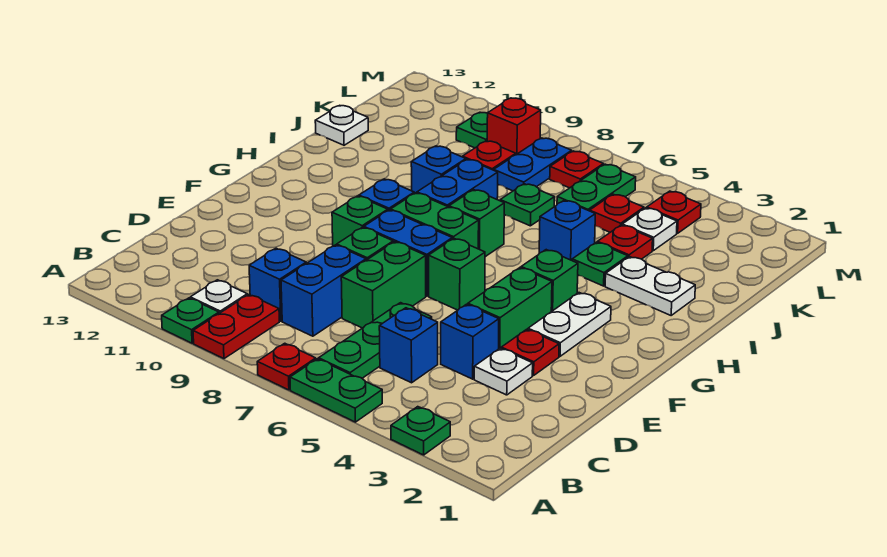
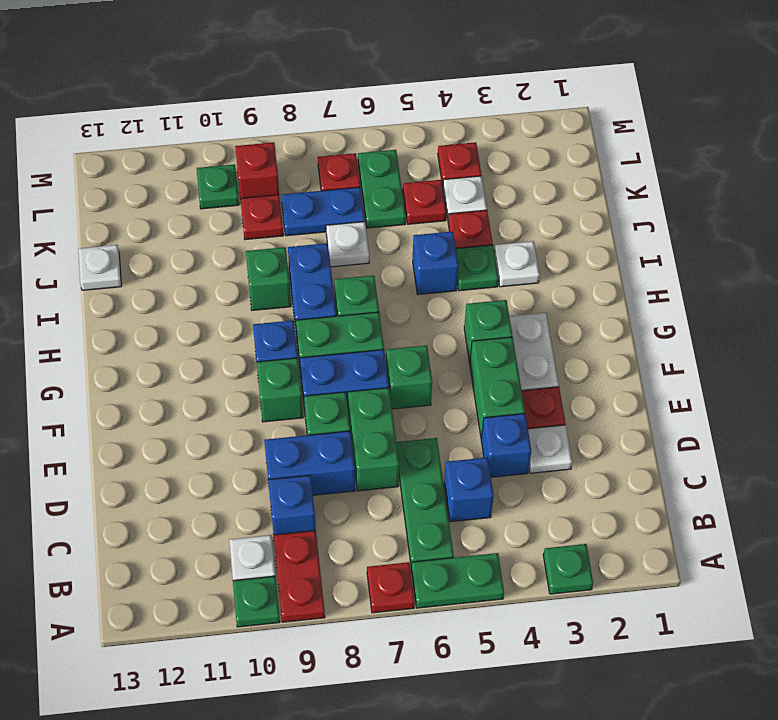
blue 1x2 brick [281,245,366,336] -> blue 1x2 brick turned to [264,431,355,495]
white 1x2 plate [605,257,695,315] -> white 1x1 plate [494,241,540,287]
blue 1x1 brick [411,146,466,193] -> green 1x1 brick [246,247,291,310]
green 1x1 plate [500,184,555,226] -> white 1x1 plate [326,222,369,267]
blue 1x2 plate [494,138,572,191] -> blue 1x2 plate turned to [281,187,365,236]

